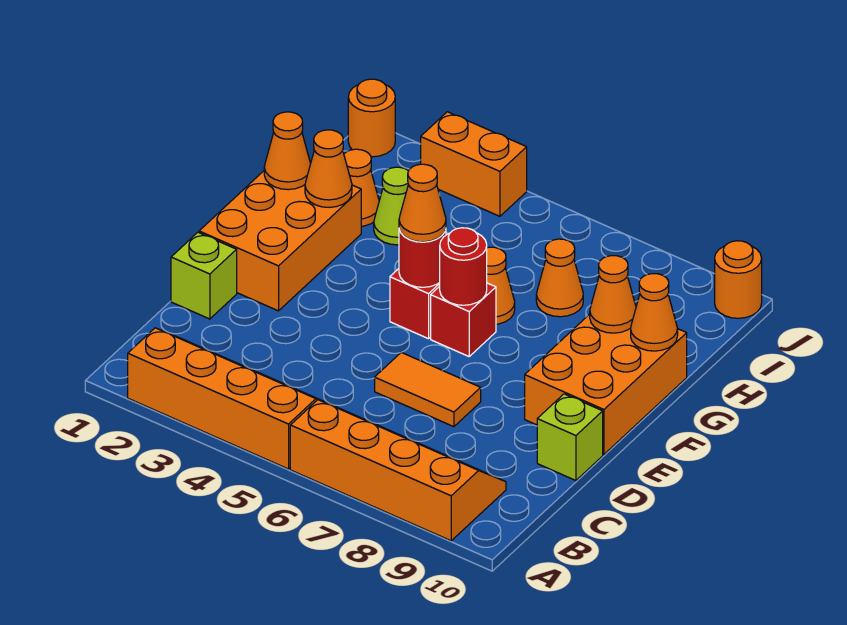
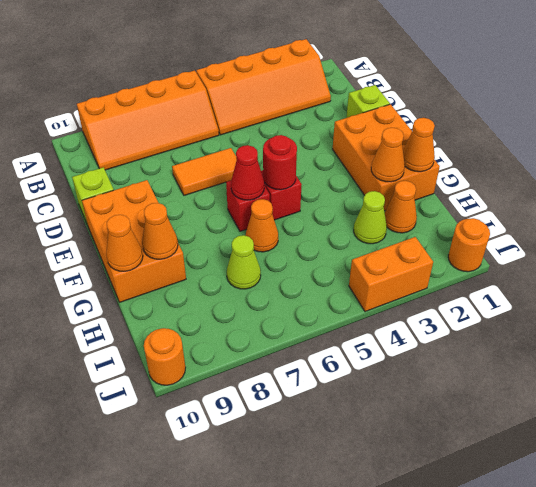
orange 1x1 cone [399,164,446,242] -> none
red 1x1 round brick [440,228,487,305] -> red 1x1 cone [231,145,264,200]
orange 1x1 cone [536,239,583,317] -> lime 1x1 cone [227,235,261,289]

